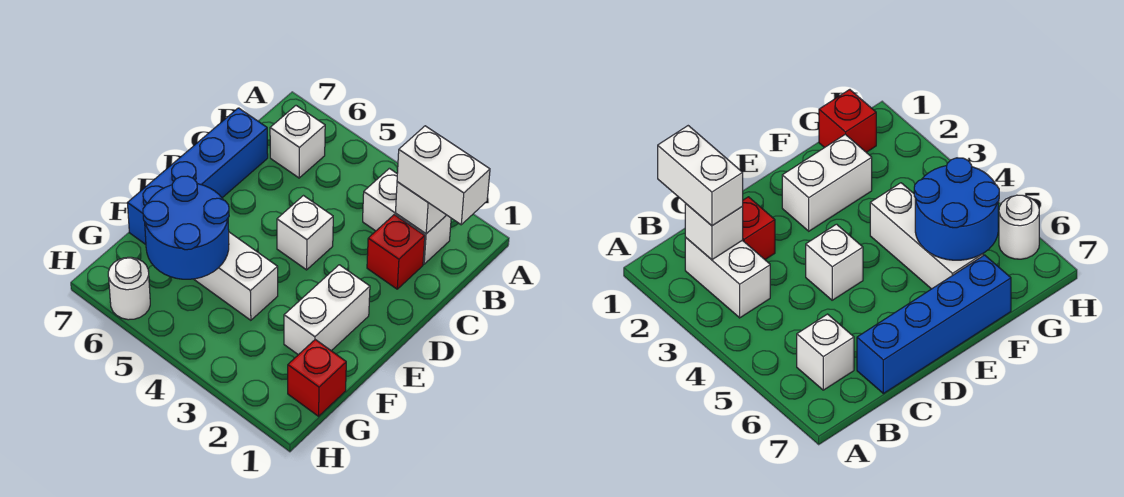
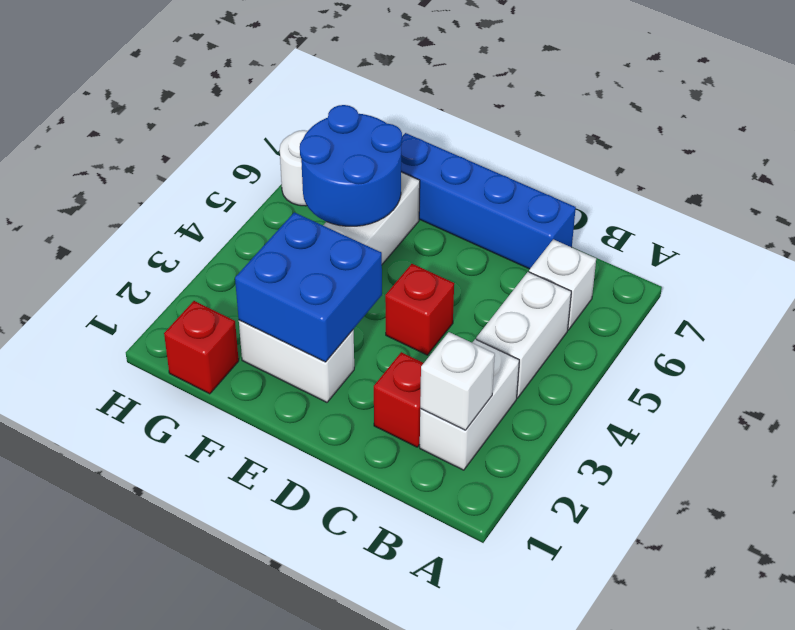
white 1x2 brick [397,126,490,225] -> white 1x2 brick moved to [476,272,571,398]
white 1x1 brick [277,196,333,270] -> red 1x1 brick [385,264,454,355]
none -> blue 2x2 brick [235,212,382,362]

